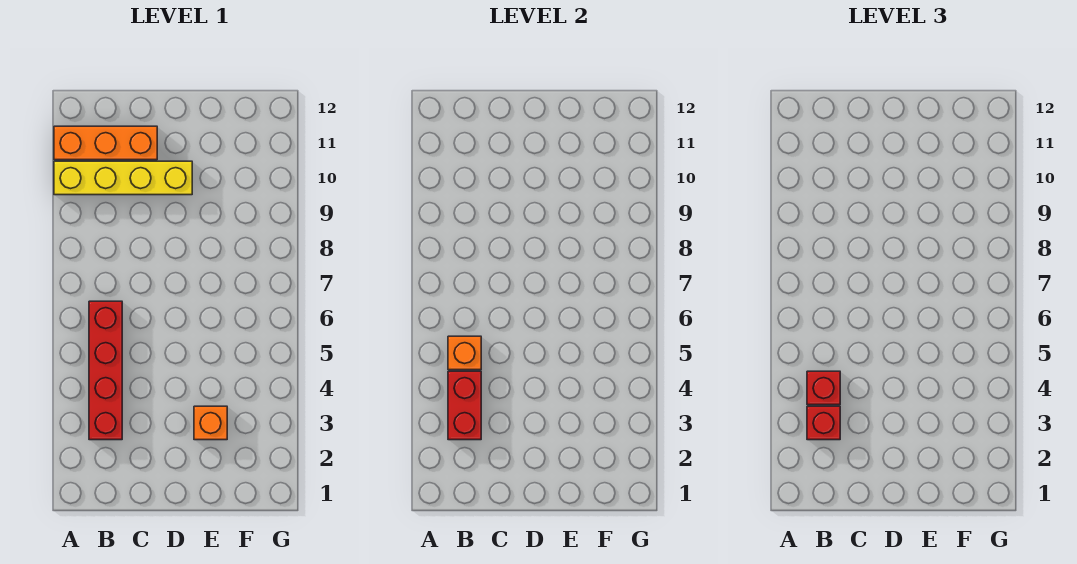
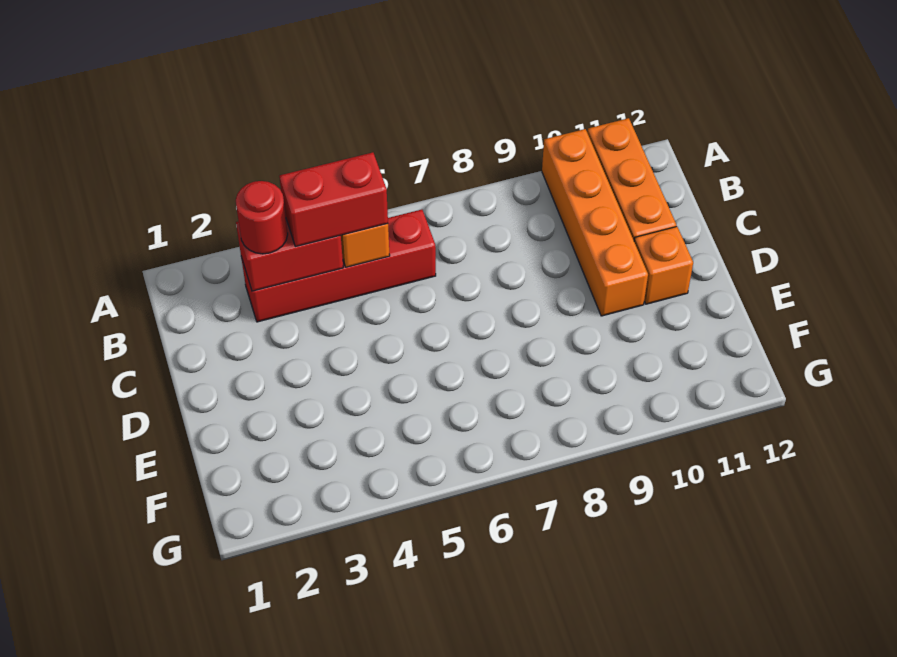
yellow 1x4 brick [54,161,192,195] -> orange 1x4 brick [542,129,648,316]
red 1x1 brick [807,406,840,440] -> red 1x1 round brick [236,181,288,254]
red 1x1 brick [807,371,840,405] -> red 1x2 brick [279,152,388,247]
orange 1x1 brick [194,406,227,440] -> orange 1x1 brick moved to [634,227,693,304]

